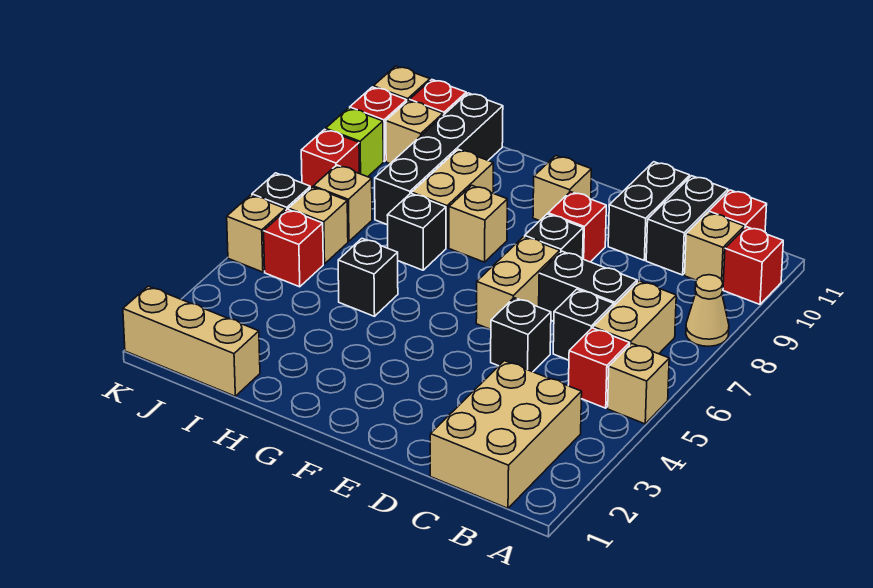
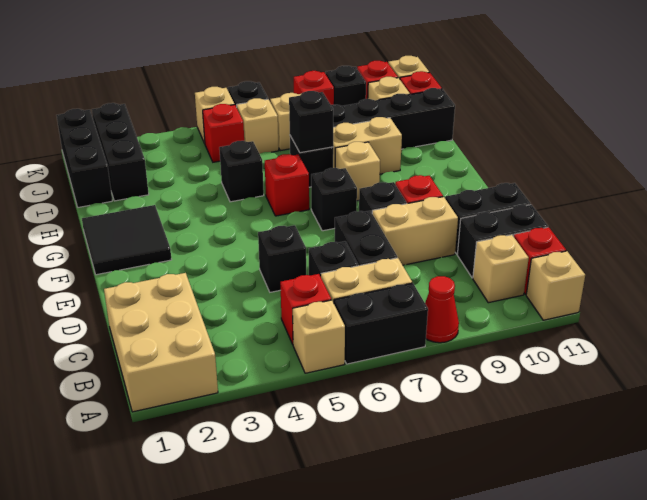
none -> black 1x2 brick [334,283,428,364]
tan 1x1 cone [686,275,729,346] -> red 1x1 cone [425,276,459,343]
red 1x1 brick [723,227,783,304] -> red 1x1 brick moved to [265,154,309,216]
tan 2x3 brick [430,361,582,508] -> tan 2x3 brick turned to [104,273,218,412]
tan 1x2 brick [476,237,560,329] -> tan 1x2 brick moved to [372,197,458,265]
none -> black 2x2 tile [82,205,172,275]
none -> black 1x1 brick [311,168,357,231]
tan 1x1 brick [533,156,591,221] -> tan 1x1 brick moved to [526,251,585,320]
none -> black 1x1 brick [289,91,333,153]
tan 1x3 brick [123,286,260,396] -> black 1x3 brick [57,109,112,207]
none -> black 1x3 brick [92,103,149,201]
lime 1x1 brick [326,108,383,177] -> black 1x1 brick [326,66,366,106]

